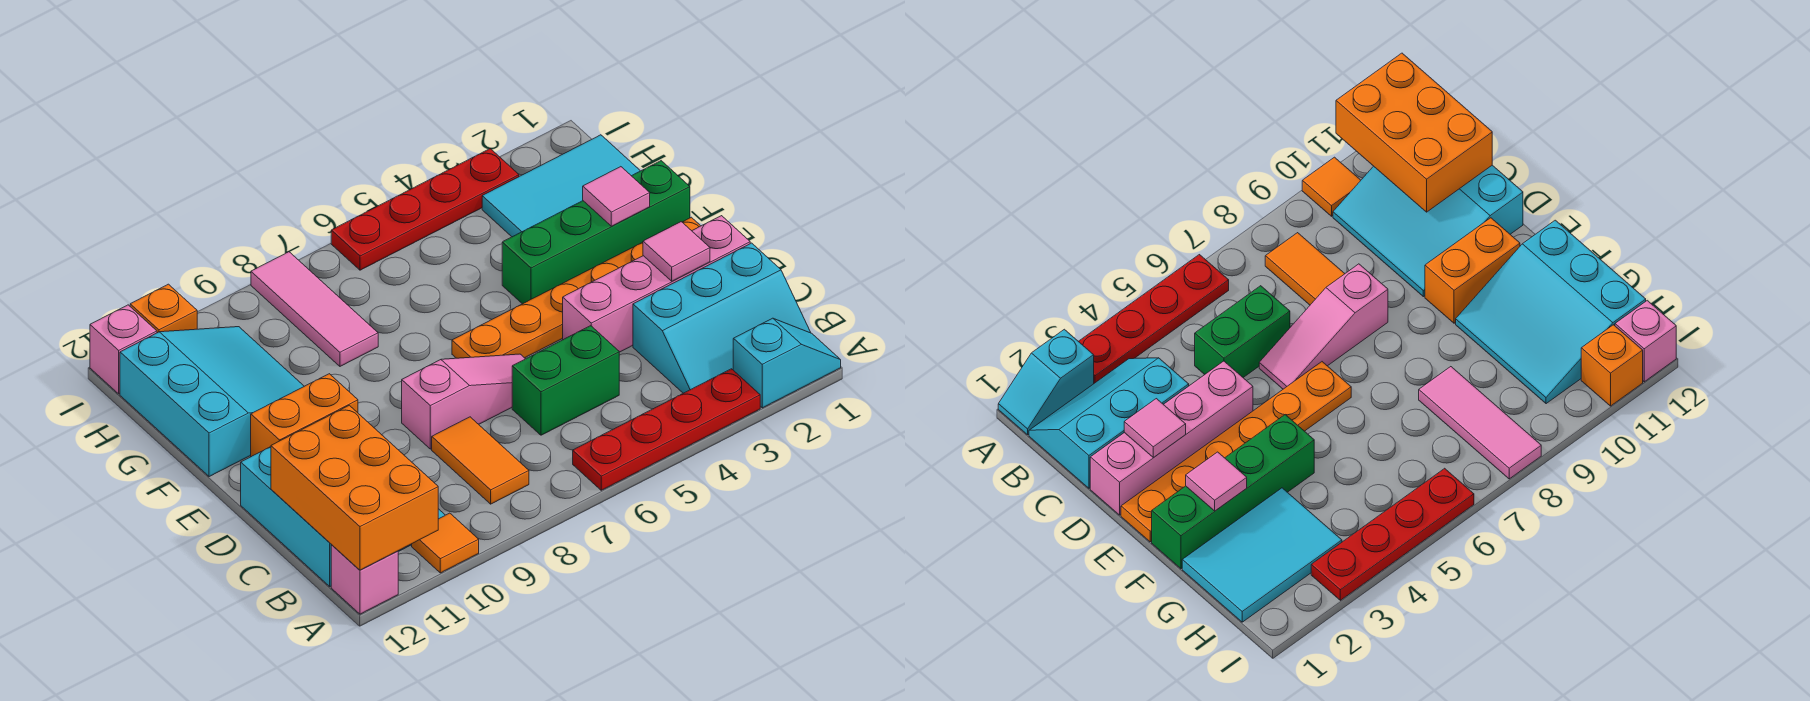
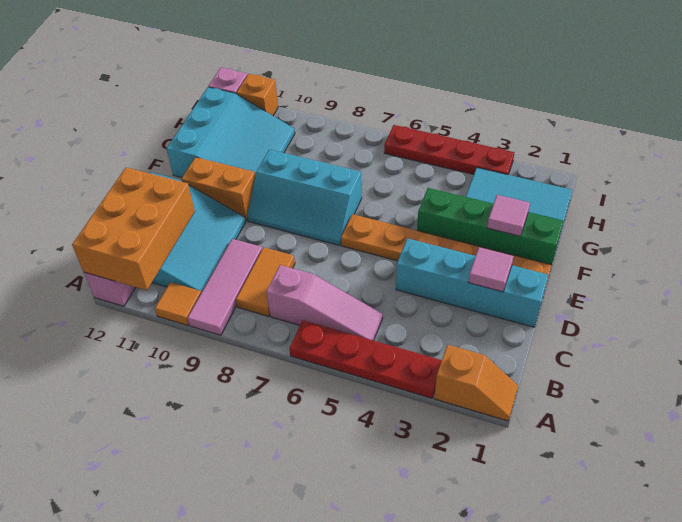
cyan 1x2 slope [733,318,841,408] -> orange 1x2 slope [434,345,518,421]
cyan 2x3 slope [633,243,811,393] -> cyan 2x3 slope moved to [247,149,362,245]
green 1x2 brick [512,326,619,435] -> none
pink 1x4 brick [563,216,750,352] -> cyan 1x4 brick [396,238,548,327]
pink 1x3 slope [402,354,525,449] -> pink 1x3 slope moved to [266,265,383,341]
pink 1x3 tile [251,252,378,366] -> pink 1x3 tile moved to [188,239,262,335]

